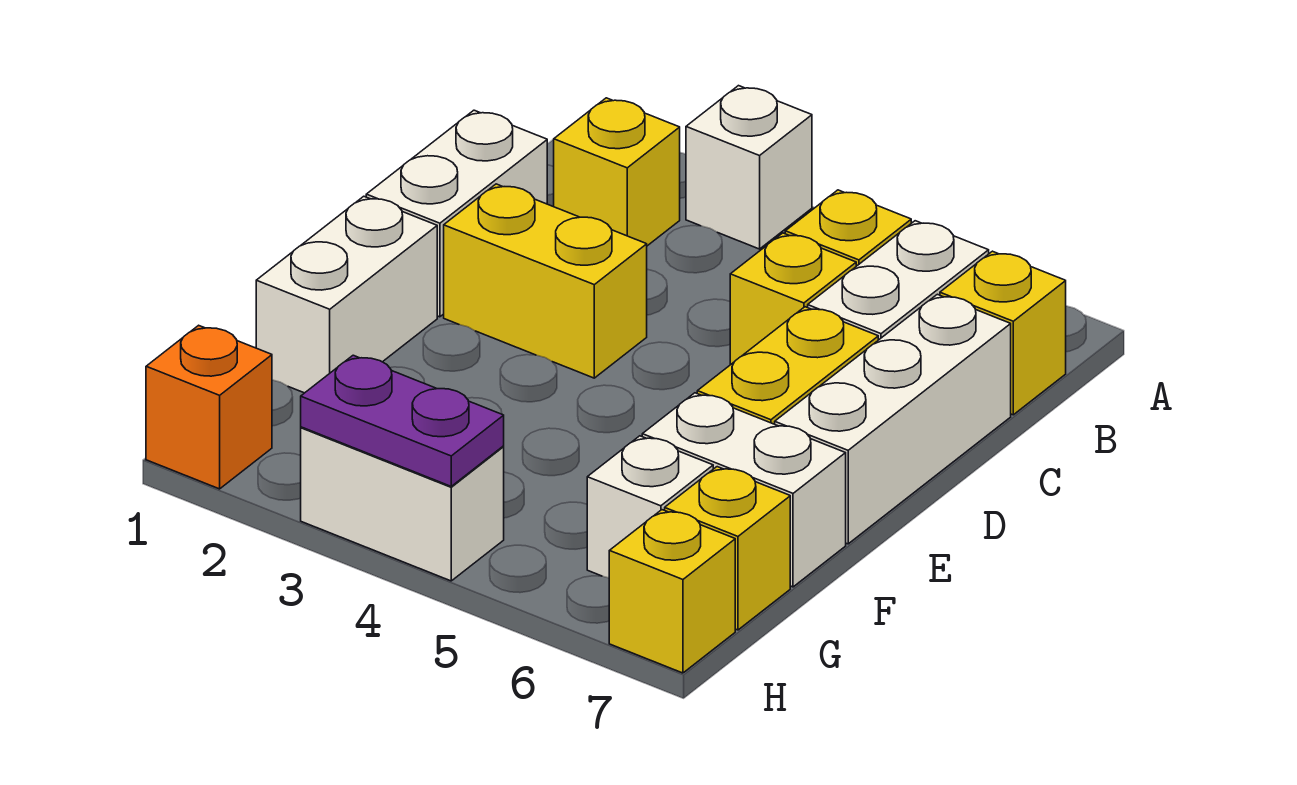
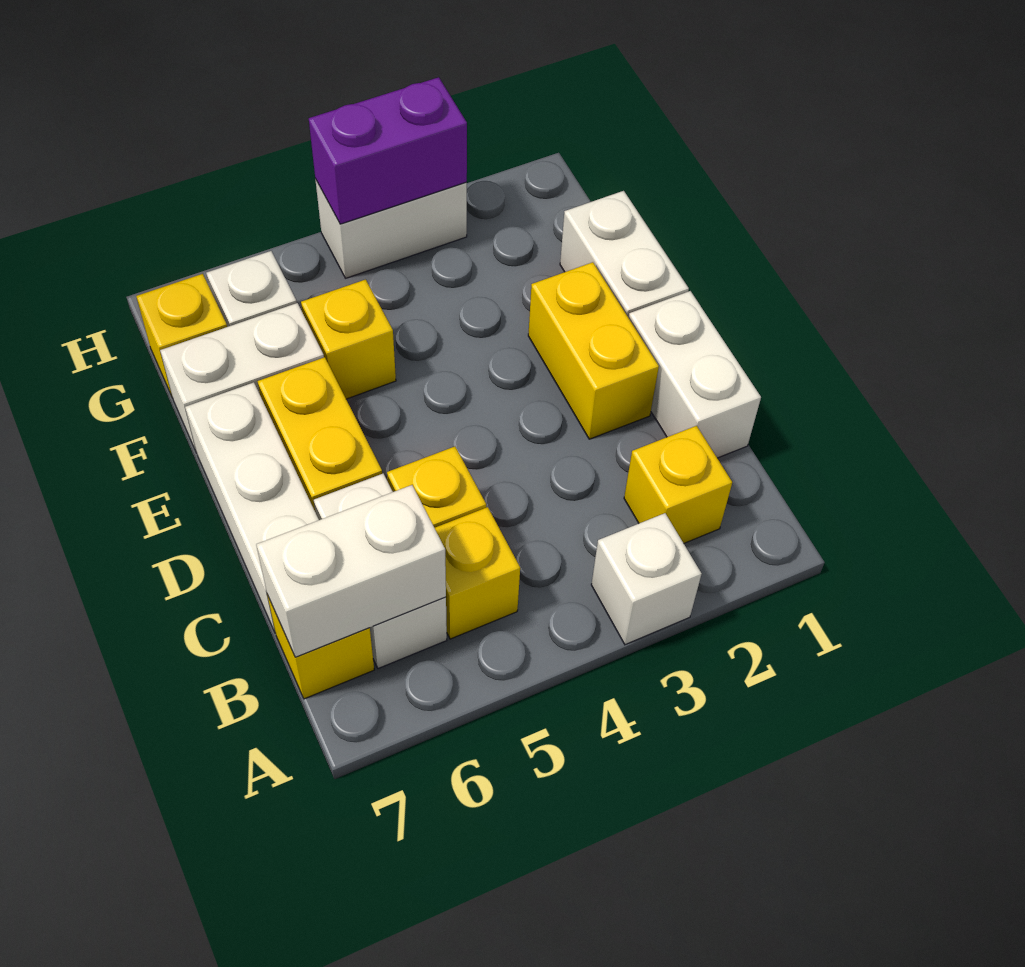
none -> white 1x2 brick [256,485,446,657]
yellow 1x2 brick [444,184,647,378] -> yellow 1x2 brick turned to [528,262,659,439]
orange 1x1 brick [146,325,272,489] -> none
purple 1x2 plate [301,355,504,486] -> purple 1x2 brick [309,77,467,224]
yellow 1x1 brick [609,510,735,673] -> yellow 1x1 brick moved to [301,280,396,399]

